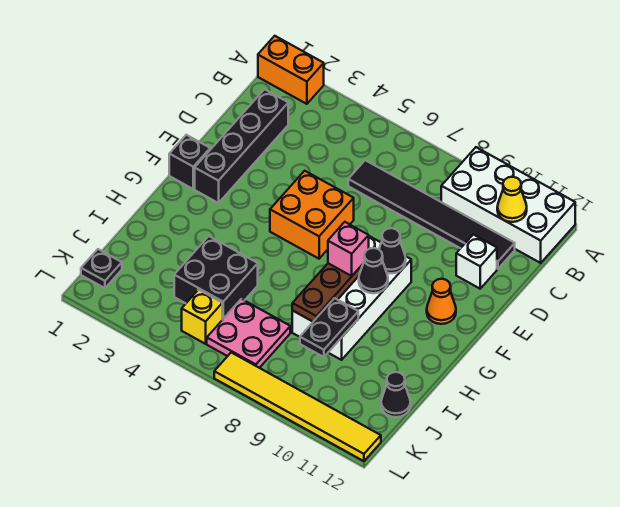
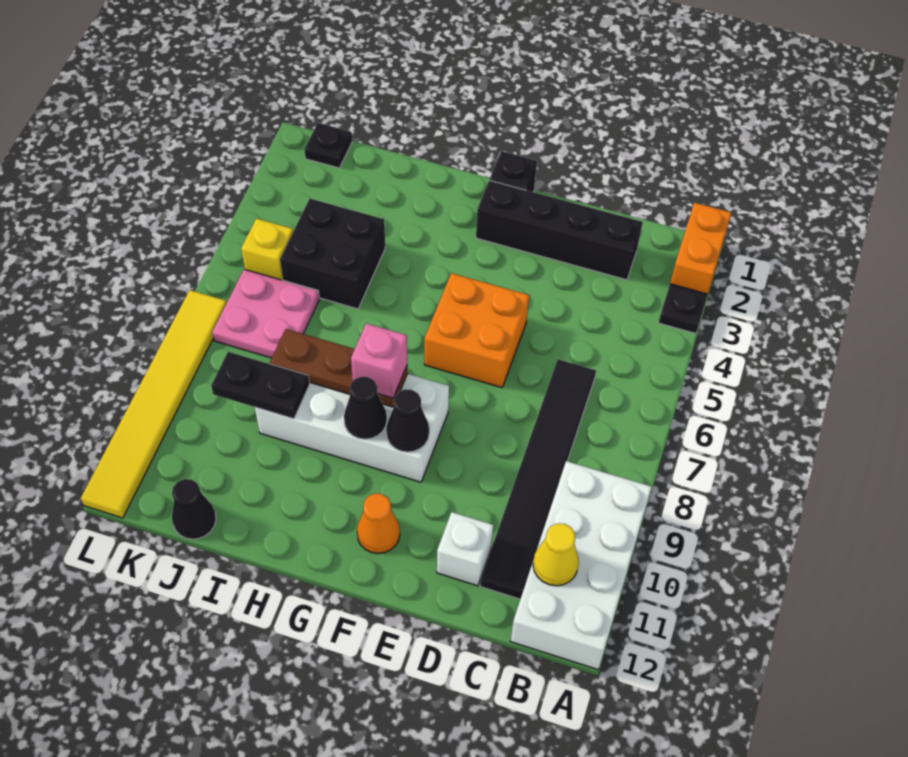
none -> black 1x1 plate [658,284,708,334]

